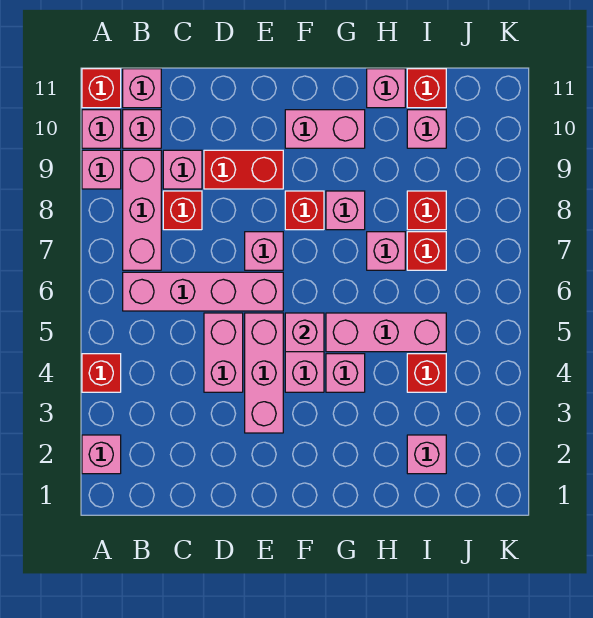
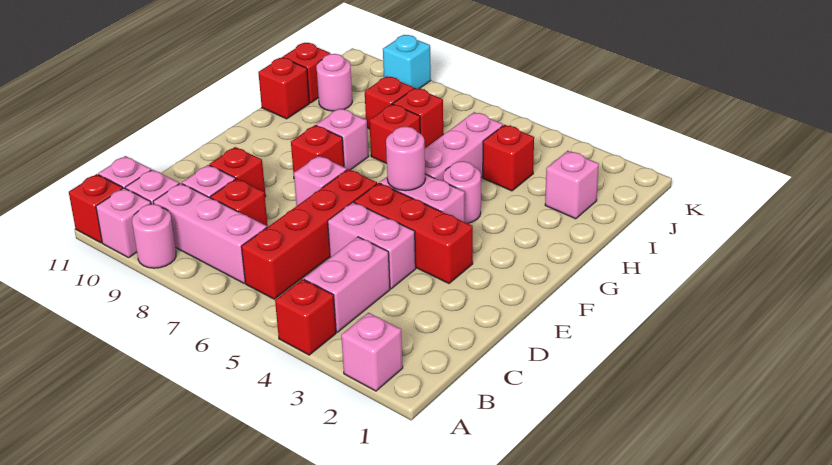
pink 1x1 brick [82,150,121,189] -> pink 1x1 round brick [132,204,176,268]
pink 1x4 brick [123,272,283,311] -> red 1x4 brick [241,169,377,299]
red 1x2 brick [204,150,283,189] -> red 1x1 brick [210,147,266,197]
pink 1x3 brick [245,313,283,433] -> red 1x3 brick [354,183,473,283]
pink 1x1 brick [285,313,324,352] -> pink 1x1 round brick [386,127,425,191]
pink 1x2 brick [285,110,365,148] -> pink 1x2 brick moved to [304,237,390,332]
pink 1x1 brick [326,354,365,392] -> pink 1x1 round brick [443,161,481,223]
pink 1x1 brick [367,232,405,270] -> red 1x1 brick [369,104,420,163]
pink 1x1 brick [367,69,405,108] -> red 1x1 brick [258,57,309,119]
pink 1x1 brick [407,110,446,148] -> pink 1x1 round brick [316,54,352,111]
none -> cyan 1x1 brick [383,35,431,89]

